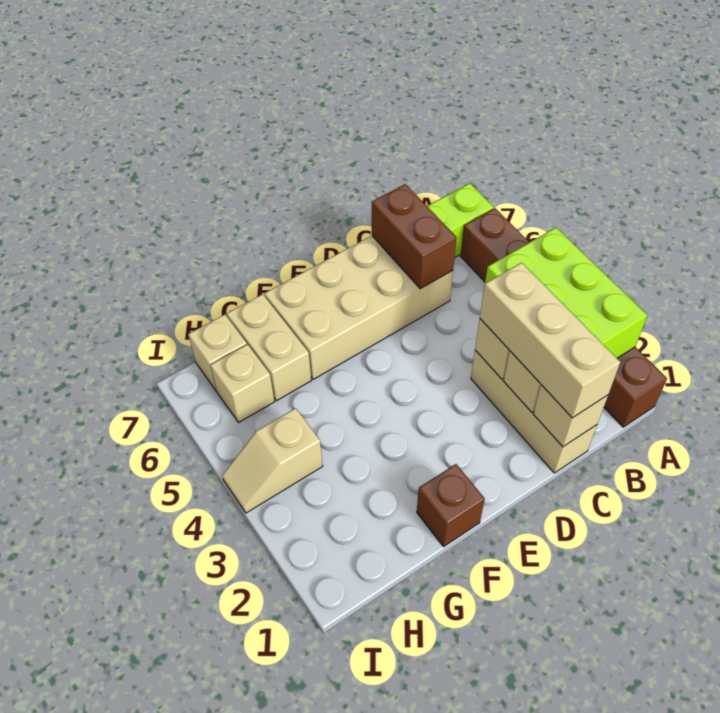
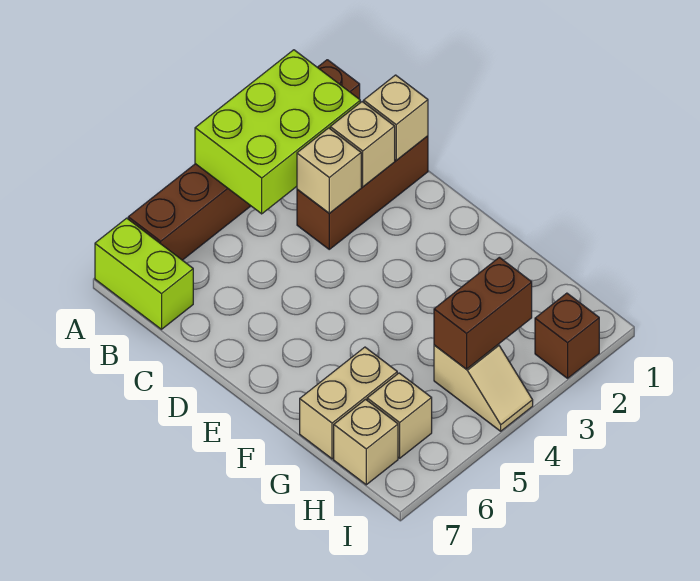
tan 1x3 brick [471,350,597,473] -> brown 1x3 brick [297,136,428,249]
tan 1x3 brick [480,263,620,418] -> none
tan 2x4 brick [265,236,453,380] -> none
brown 1x2 brick [372,184,457,289] -> brown 1x2 brick moved to [434,257,532,369]
brown 1x1 brick [417,464,485,546] -> brown 1x1 brick moved to [535,293,599,378]

